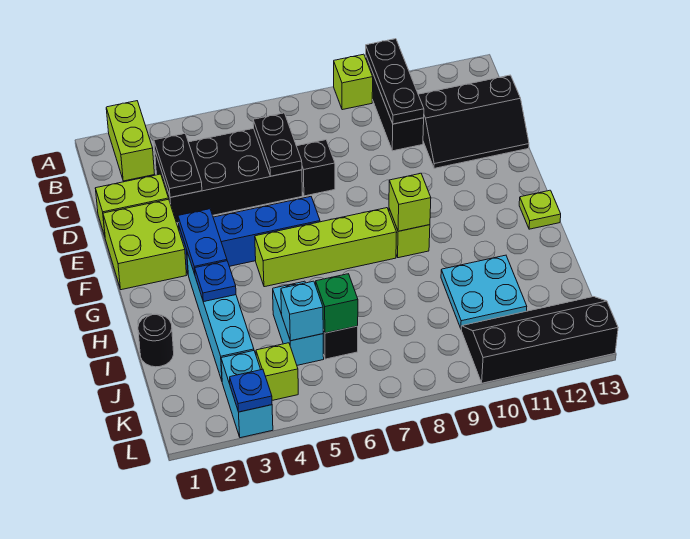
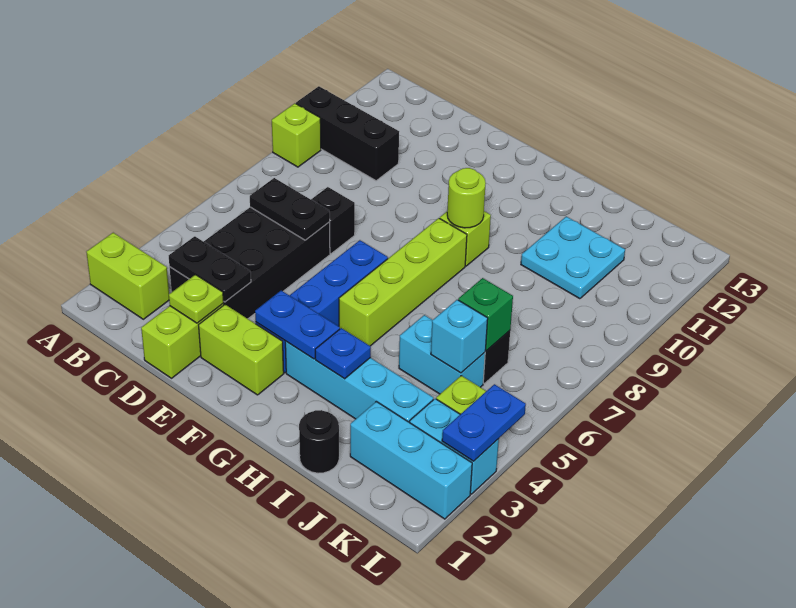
black 1x3 plate [366,39,424,124] -> none
black 2x3 slope [418,75,529,168] -> none
lime 2x2 brick [103,199,186,290] -> lime 1x2 brick [199,305,284,395]
lime 1x1 brick [389,173,431,231] -> lime 1x1 round brick [447,168,486,228]
lime 1x1 plate [519,190,561,229] -> lime 1x1 plate moved to [169,275,224,323]
none -> cyan 1x3 brick [350,402,472,519]
black 2x4 slope [461,297,618,383] -> none
blue 1x1 plate [230,369,272,412] -> blue 1x2 plate [442,384,526,461]

